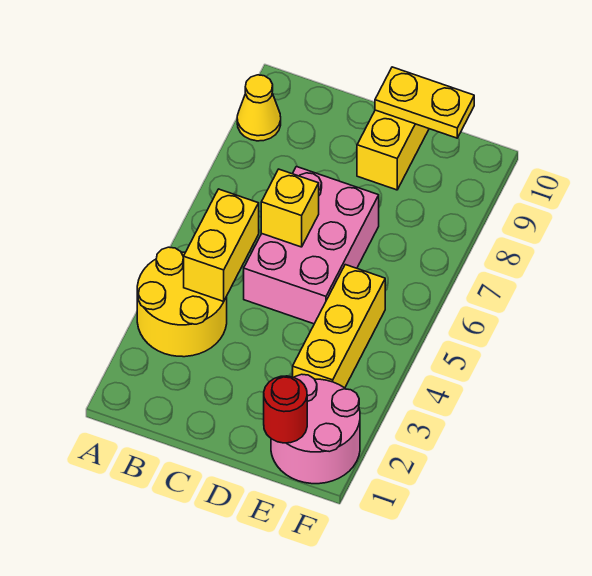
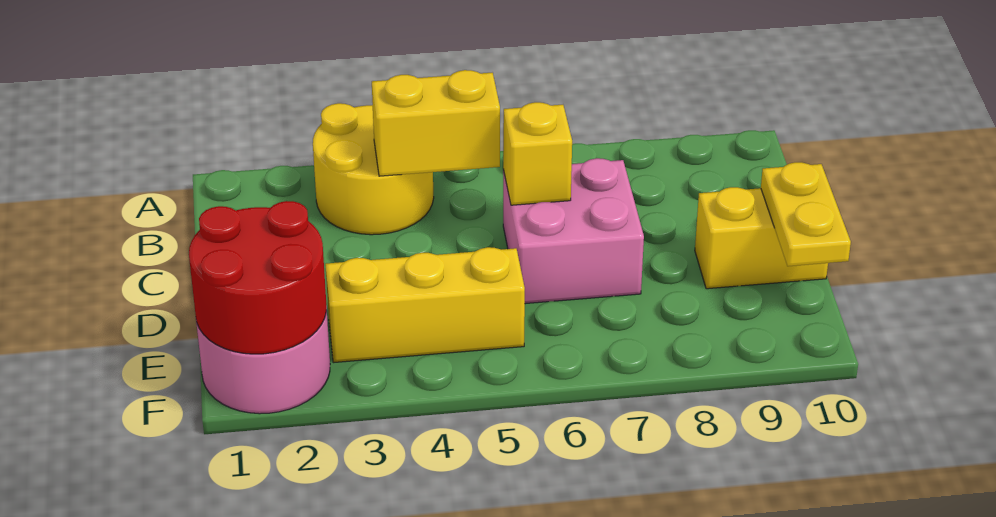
yellow 1x1 cone [237,75,281,141] -> none
pink 2x3 brick [244,167,379,324] -> pink 2x2 brick [503,158,644,304]
red 1x1 round brick [264,376,307,443] -> red 2x2 round brick [189,201,326,354]

